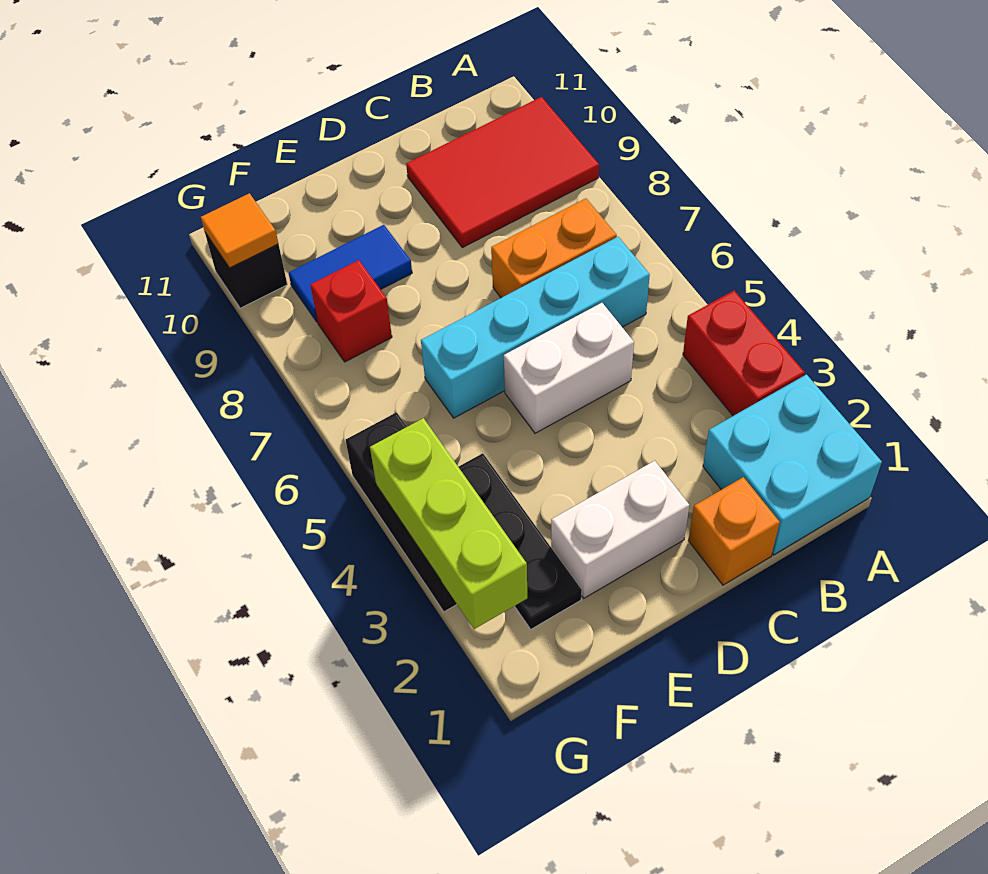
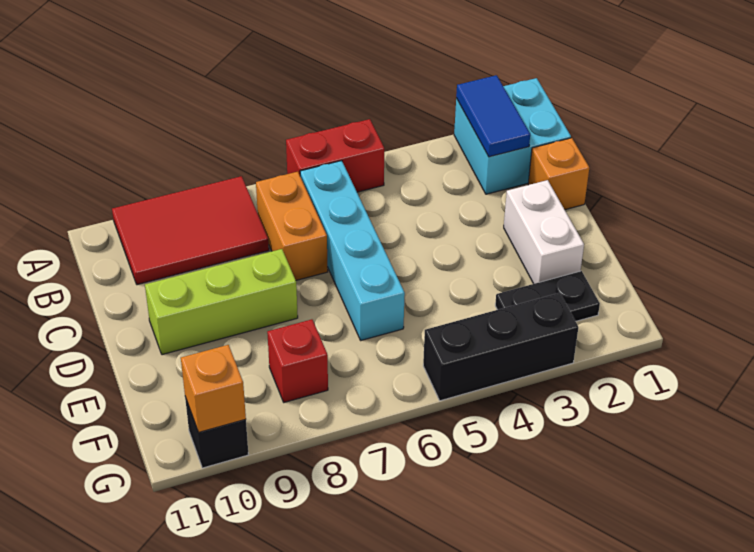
red 1x2 brick [683,291,805,416] -> red 1x2 brick moved to [286,119,384,192]
red 2x3 tile [406,97,599,248] -> red 2x3 tile turned to [112,176,269,285]
white 1x2 brick [504,303,634,433] -> none
blue 1x2 tile [289,225,412,322] -> blue 1x2 tile moved to [456,75,530,157]
black 1x3 plate [459,453,582,629] -> black 1x2 plate [495,271,600,321]
lime 1x3 brick [370,418,527,629] -> lime 1x3 brick moved to [145,249,298,355]
orange 1x1 tile [201,193,278,268] -> orange 1x1 brick [181,345,246,432]

